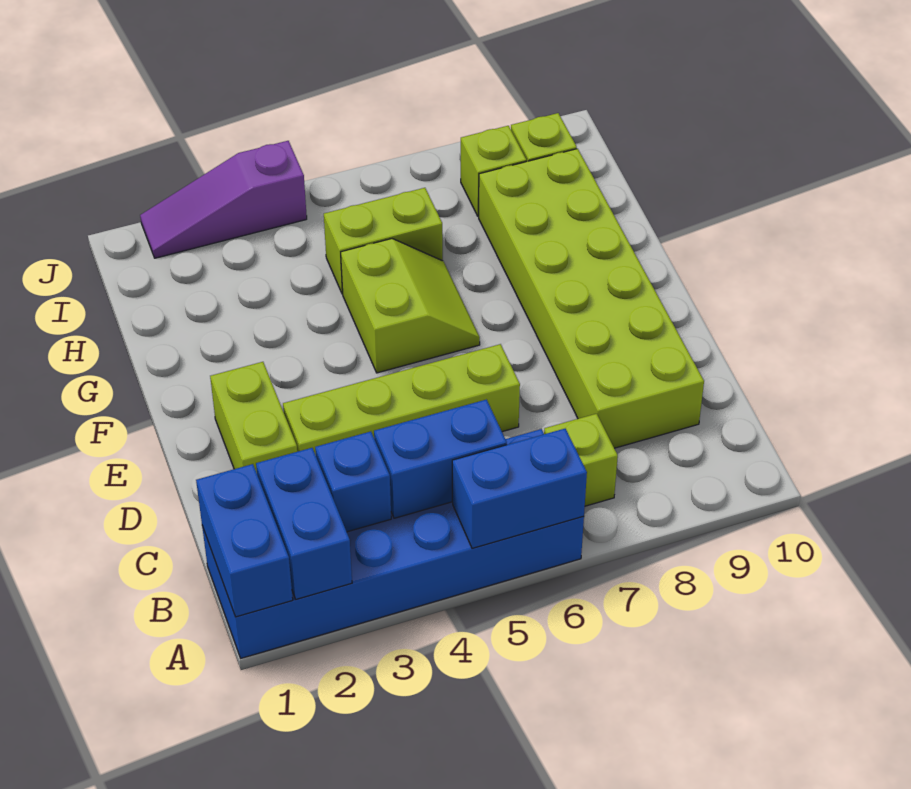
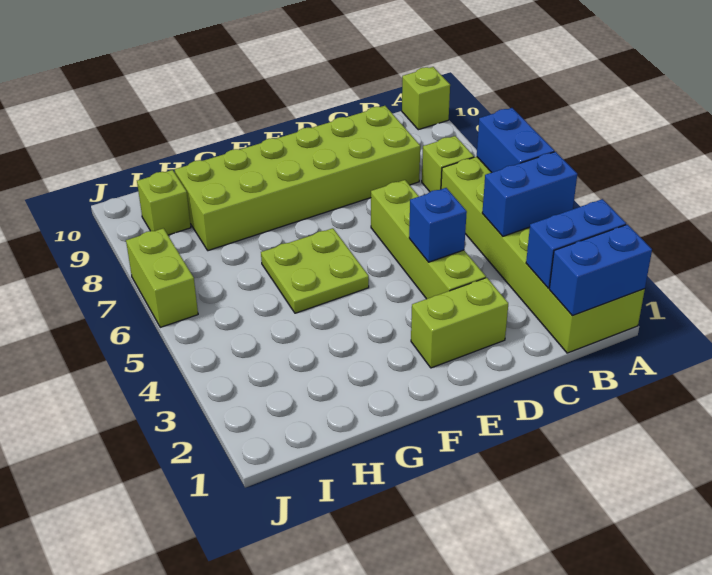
blue 2x6 brick [202,429,584,658] -> lime 2x6 brick [441,157,645,353]
blue 1x1 brick [315,432,391,532] -> blue 1x1 brick moved to [409,188,467,262]
blue 1x2 brick [374,400,507,518] -> blue 1x2 brick turned to [482,152,577,236]
lime 2x2 slope [341,239,480,373] -> lime 2x2 plate [261,228,369,313]
lime 1x2 brick [324,188,443,294] -> lime 1x2 brick moved to [126,228,198,327]
lime 1x1 brick [461,126,526,216] -> lime 1x1 brick moved to [402,67,450,130]
purple 1x3 slope [140,141,307,258] -> none

